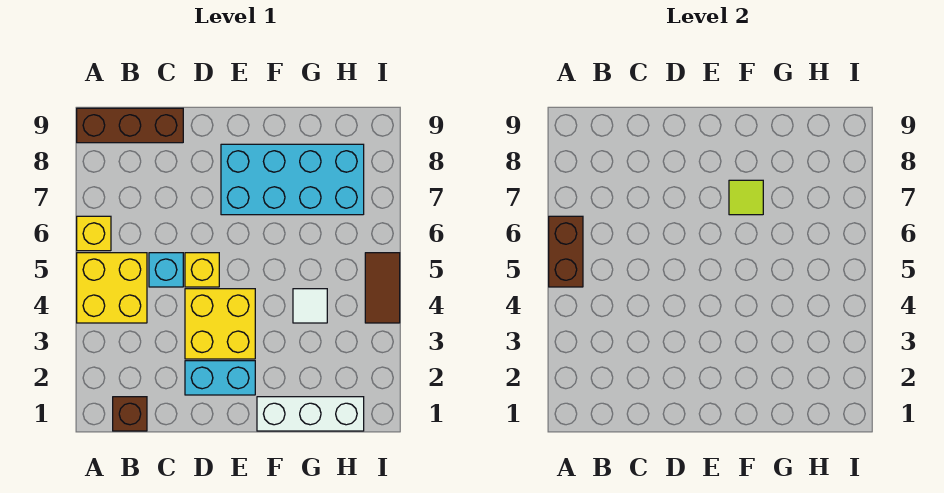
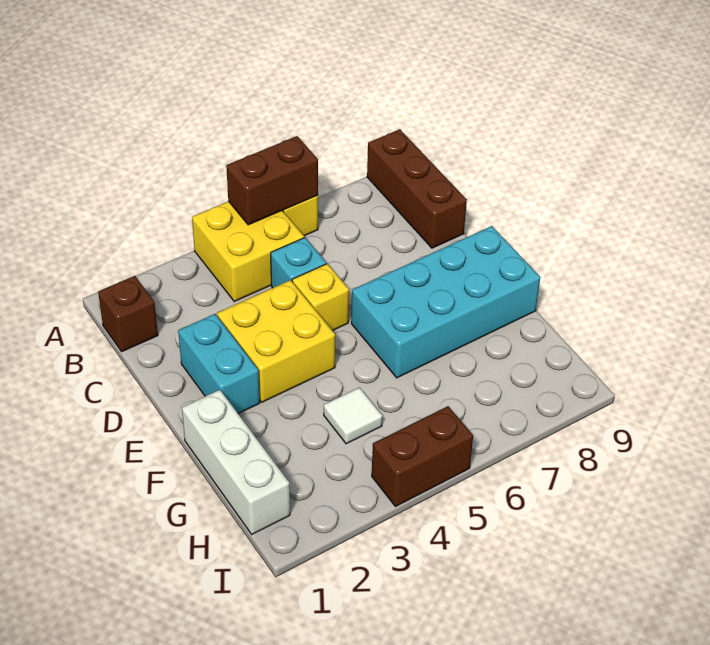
cyan 2x4 brick [221,144,364,215] -> cyan 2x4 brick turned to [351,226,540,378]
lime 1x1 tile [729,180,763,215] -> none
brown 1x2 tile [365,253,400,323] -> brown 1x2 brick [372,406,473,507]

